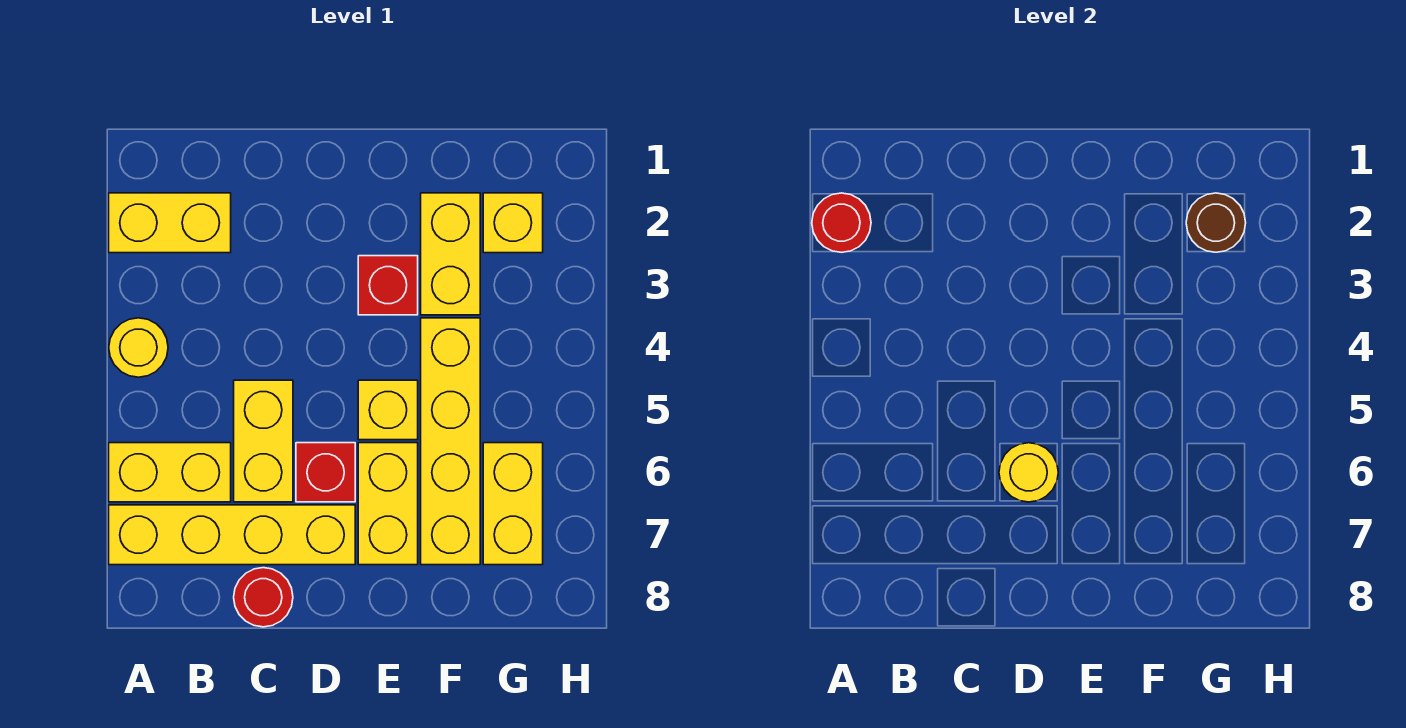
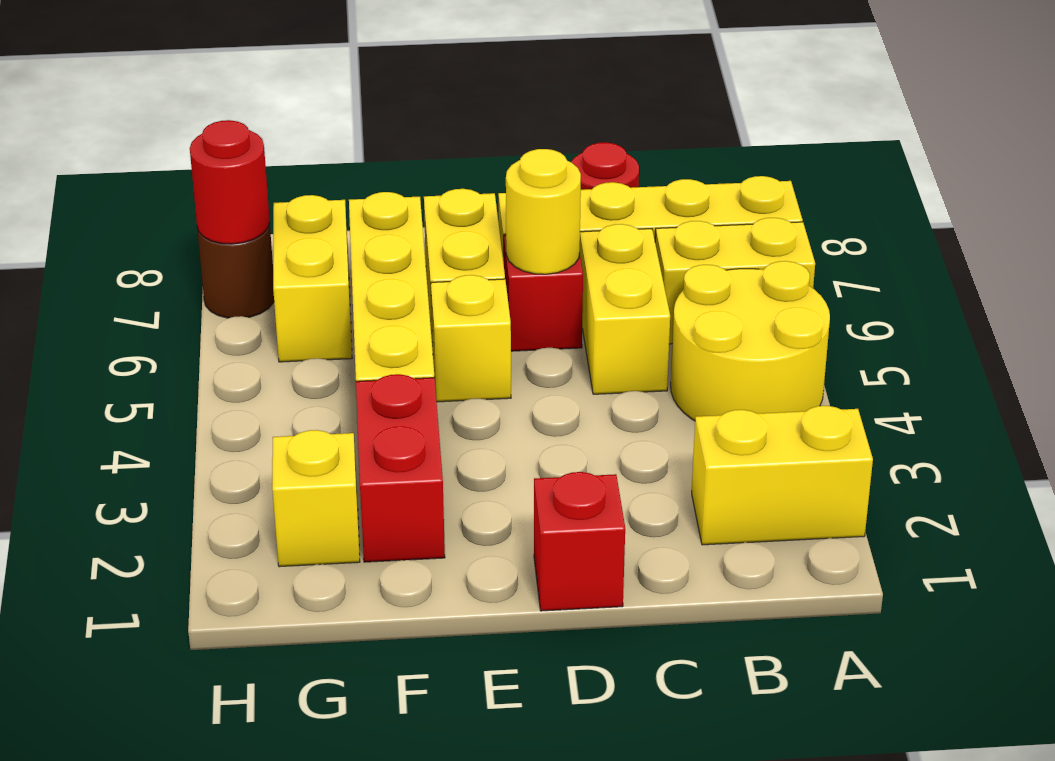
red 1x1 round brick [812,193,871,252] -> red 1x1 round brick moved to [190,120,270,244]
yellow 1x1 round brick [109,318,168,377] -> yellow 2x2 round brick [671,261,830,421]
red 1x1 brick [358,256,418,315] -> red 1x1 brick moved to [534,472,625,611]
yellow 1x2 brick [421,193,480,315] -> red 1x2 brick [356,374,445,562]
brown 1x1 round brick [1186,193,1246,252] -> brown 1x1 round brick moved to [197,224,274,318]

